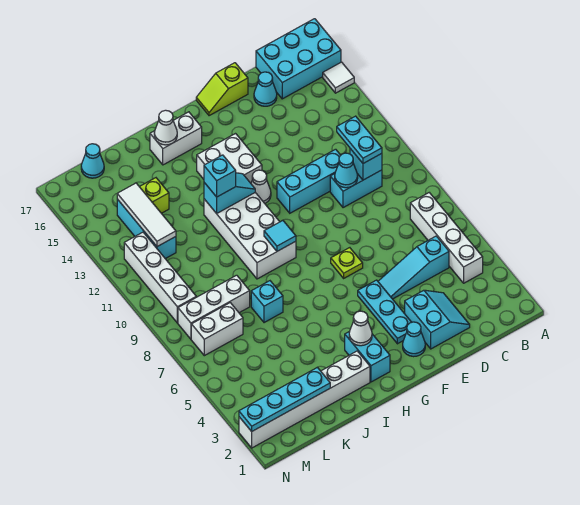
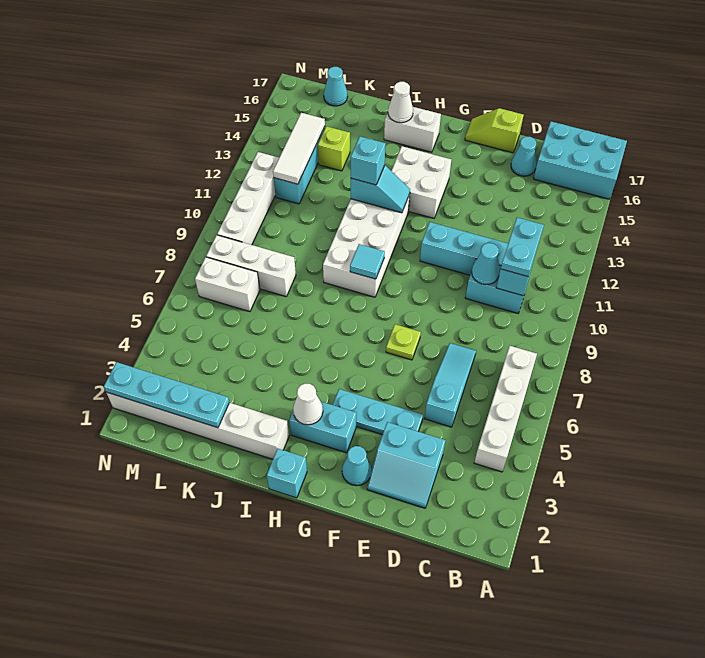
white 1x1 tile [323,62,354,93] -> none
cyan 1x3 slope [378,236,449,299] -> cyan 1x3 slope turned to [424,343,476,427]
cyan 2x2 slope [405,290,470,349] -> cyan 2x2 slope turned to [367,422,445,508]
cyan 1x3 plate [358,280,412,344] -> cyan 1x3 plate turned to [333,389,423,435]
white 1x1 cone [251,170,271,203] -> none
cyan 1x2 brick [345,331,390,382] -> cyan 1x2 brick turned to [289,402,356,453]
cyan 1x1 brick [251,281,283,323] -> cyan 1x1 brick moved to [267,449,307,498]

